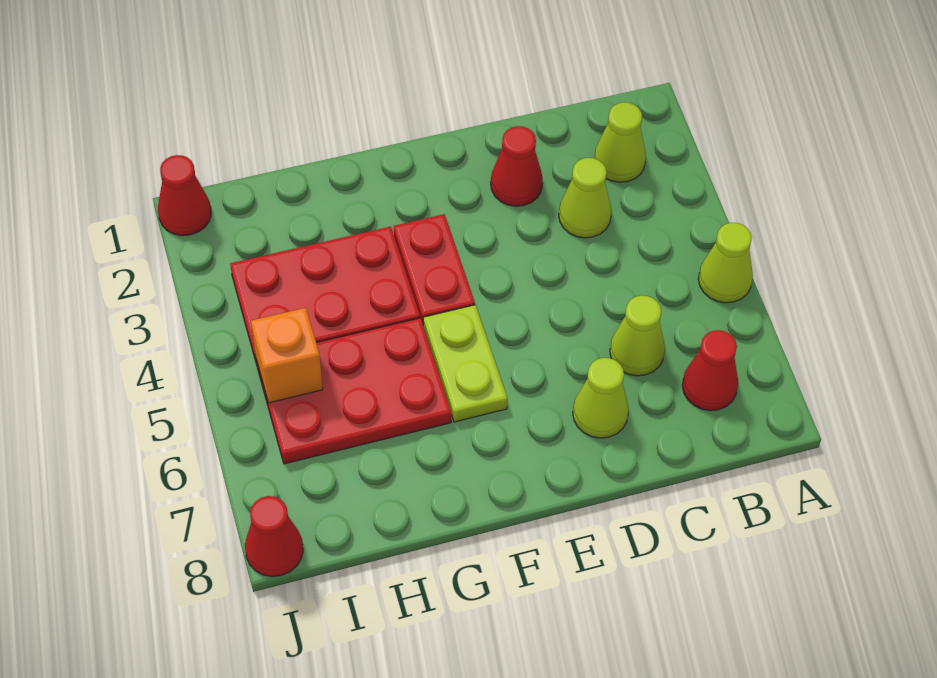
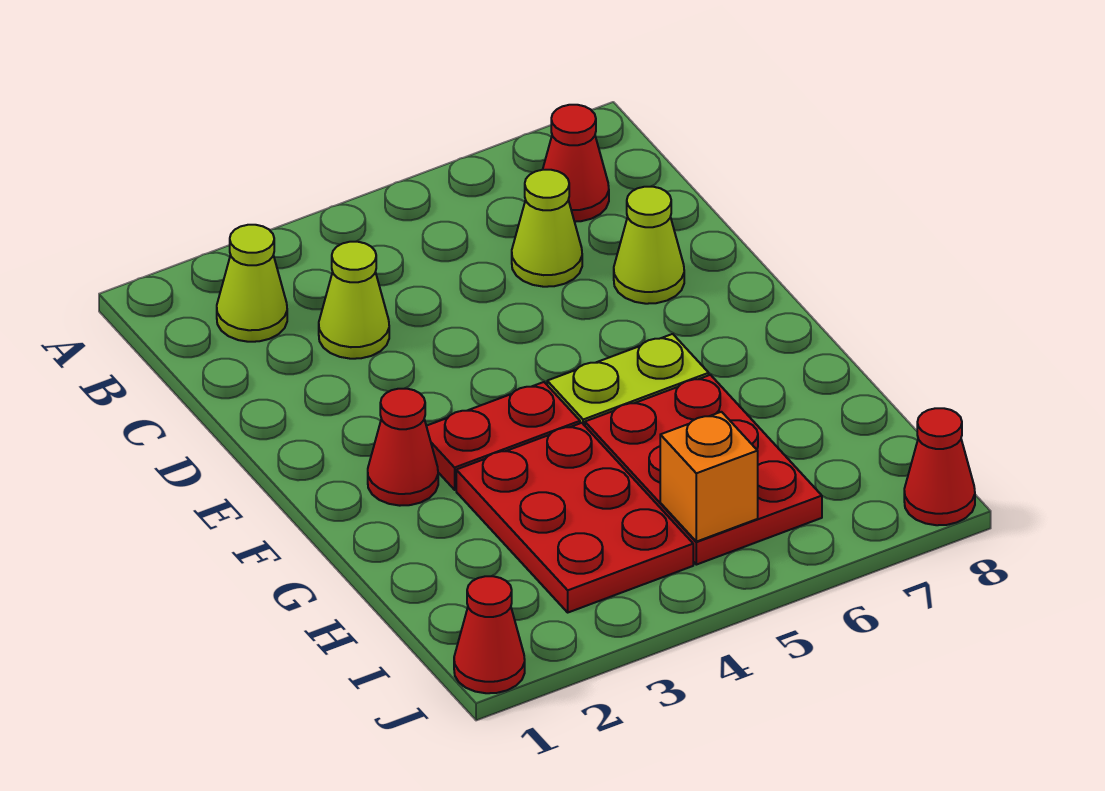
lime 1x1 cone [698,223,753,303] -> none
red 1x1 cone [491,126,543,206] -> red 1x1 cone moved to [368,389,438,506]

